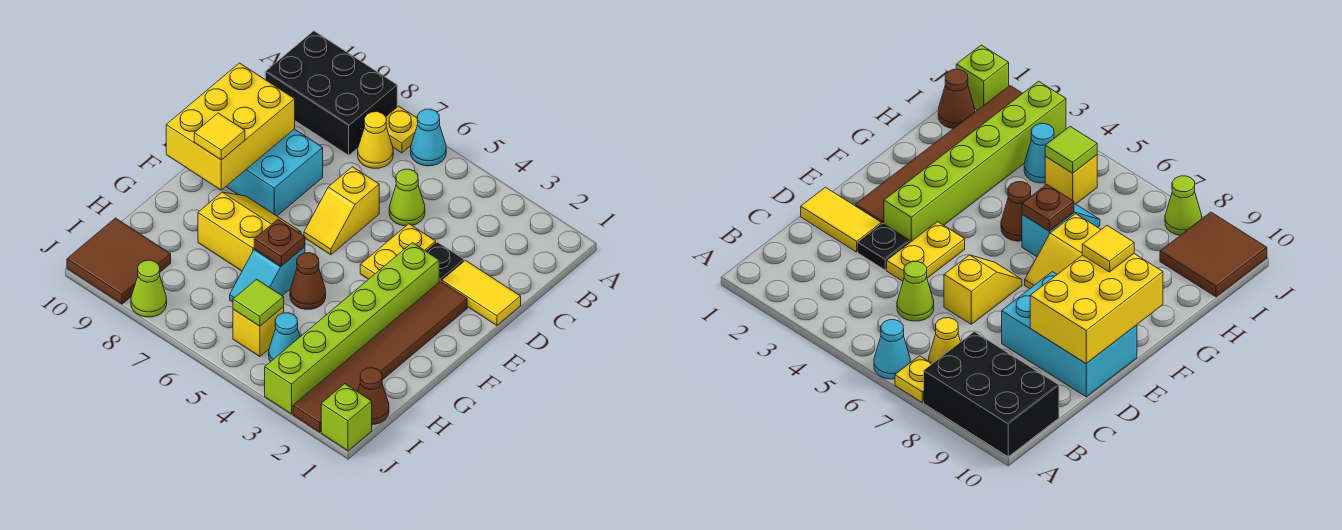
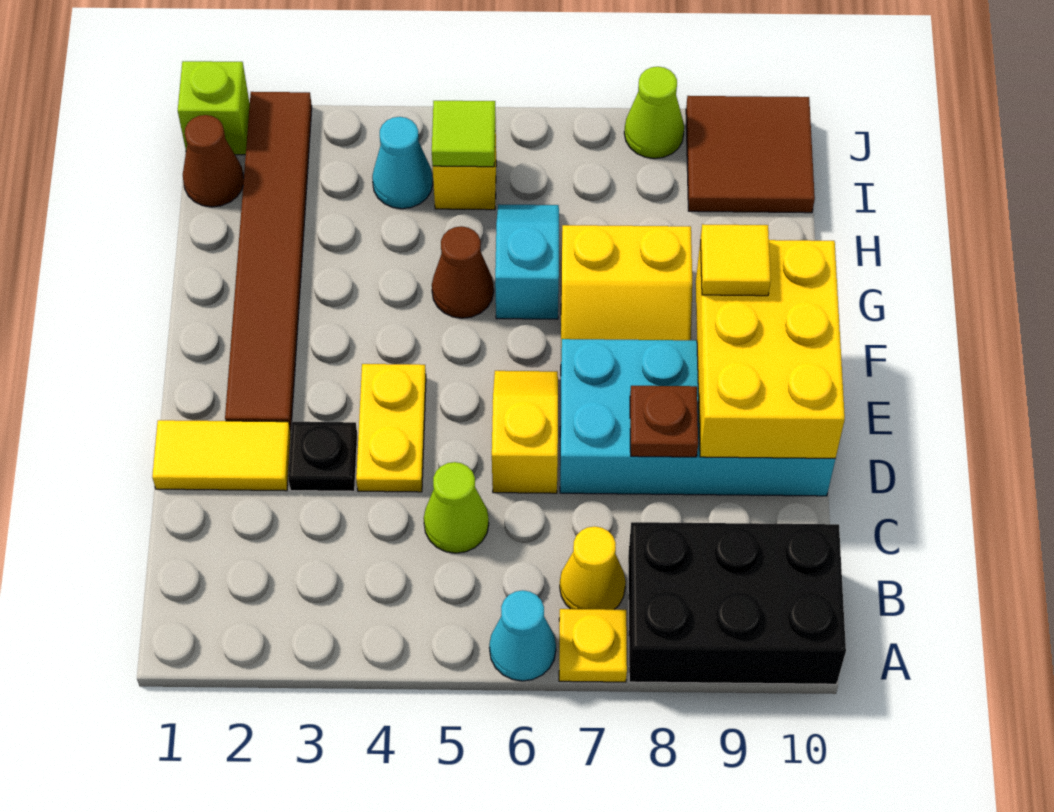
cyan 2x3 brick [226,129,323,216] -> cyan 2x4 brick [560,339,836,496]
lime 1x6 brick [265,243,439,414] -> none
brown 1x1 plate [254,219,305,266] -> brown 1x1 plate moved to [630,386,698,457]

